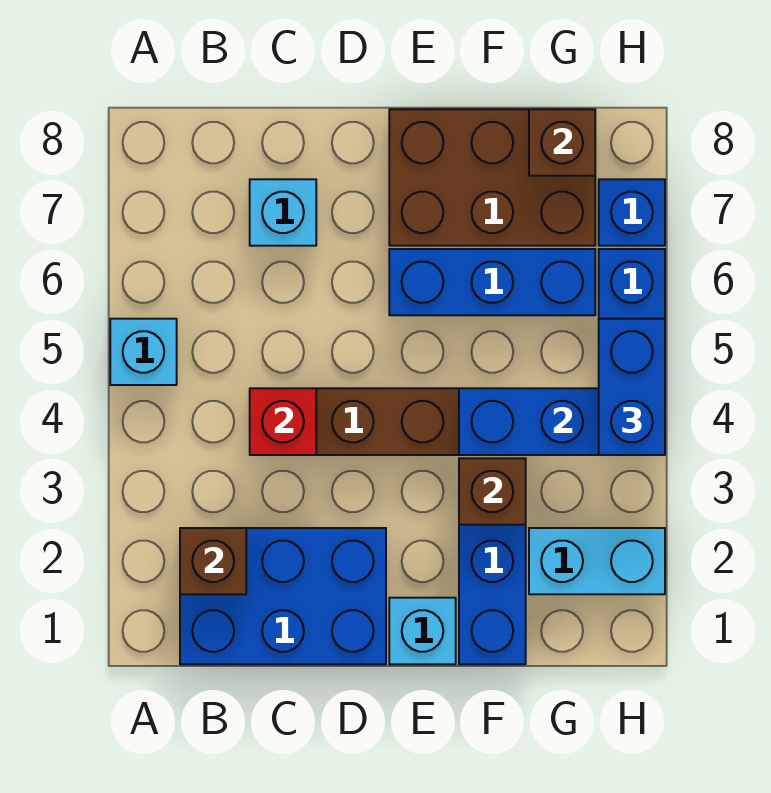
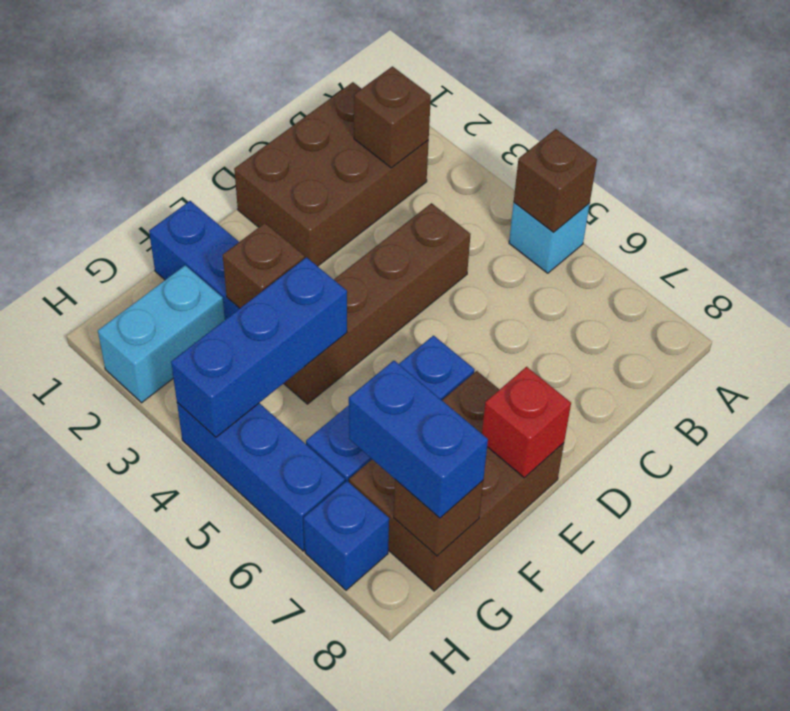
none -> brown 1x1 brick [514,129,597,233]
blue 2x3 brick [180,528,386,664] -> brown 2x3 brick [234,82,429,266]
red 1x1 brick [250,388,316,455] -> red 1x1 brick moved to [482,367,571,478]
cyan 1x1 brick [250,179,316,246] -> none
cyan 1x1 brick [389,598,456,664] -> none
blue 1x2 brick [599,319,665,455] -> blue 1x2 brick moved to [349,361,488,518]

